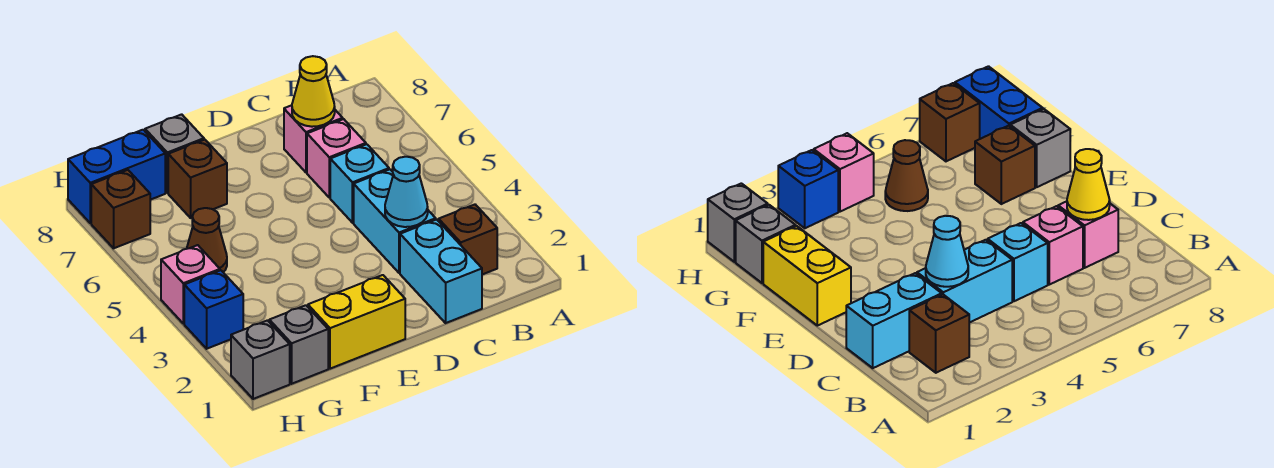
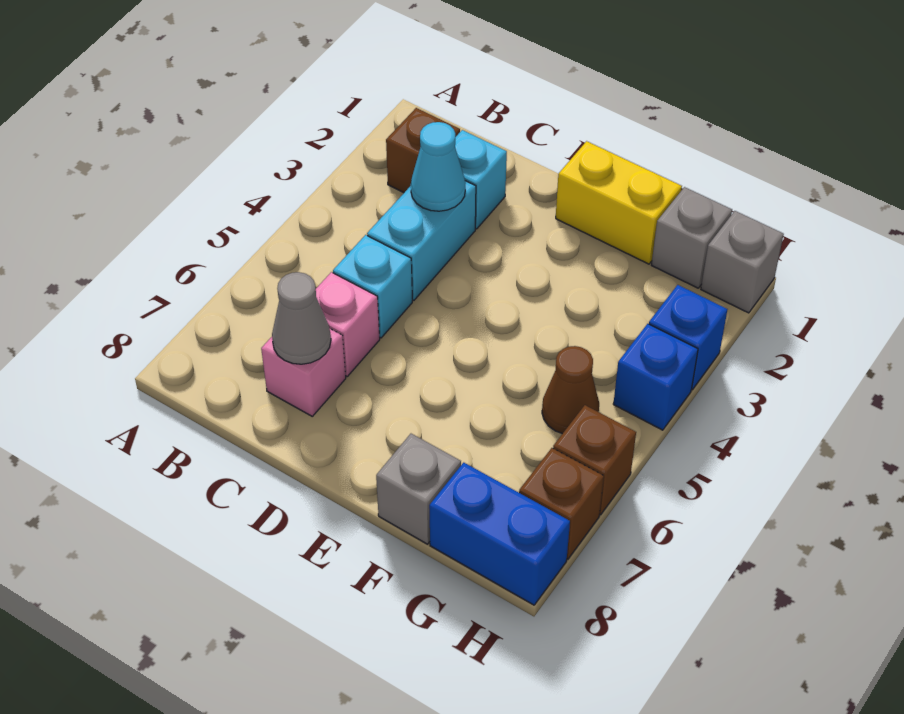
cyan 1x2 brick [400,220,482,323] -> cyan 1x1 brick [455,130,507,229]
yellow 1x1 cone [292,56,335,127] -> grey 1x1 cone [272,272,331,364]
brown 1x1 brick [168,140,227,218] -> brown 1x1 brick moved to [553,405,636,515]
pink 1x1 brick [161,245,220,324] -> blue 1x1 brick [613,324,698,430]

